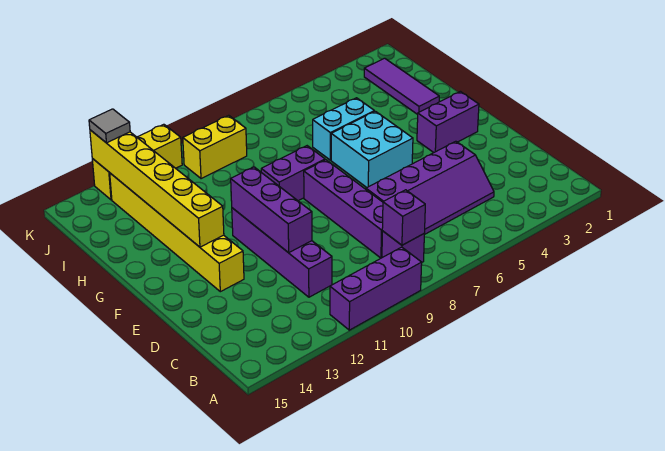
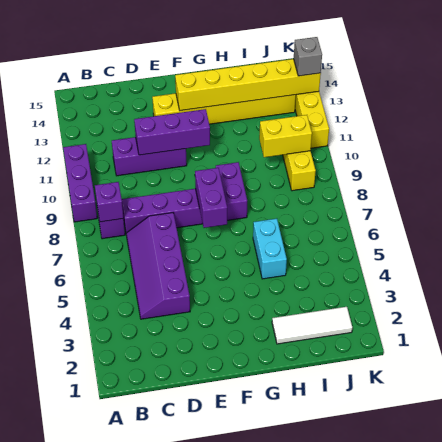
purple 1x4 brick [232,208,332,297] -> purple 1x3 brick [112,137,187,176]
purple 1x2 brick [417,91,479,152] -> purple 1x2 brick moved to [195,168,227,228]
cyan 2x2 brick [331,111,413,187] -> none
purple 1x3 tile [364,58,439,115] -> white 1x3 tile [272,307,352,344]
none -> yellow 1x2 brick [259,115,312,157]
grey 1x1 tile [89,109,130,143] -> grey 1x1 brick [294,37,322,76]

